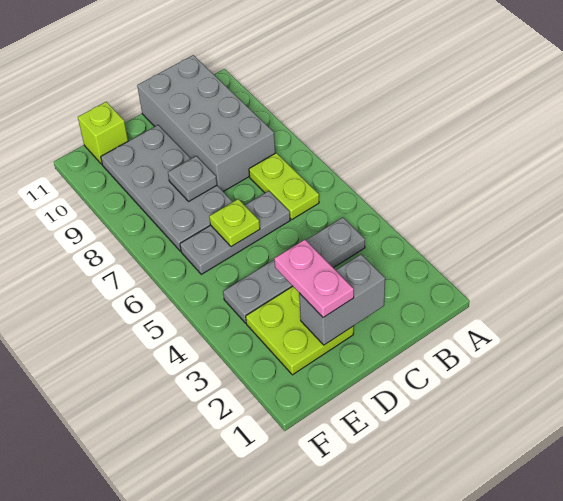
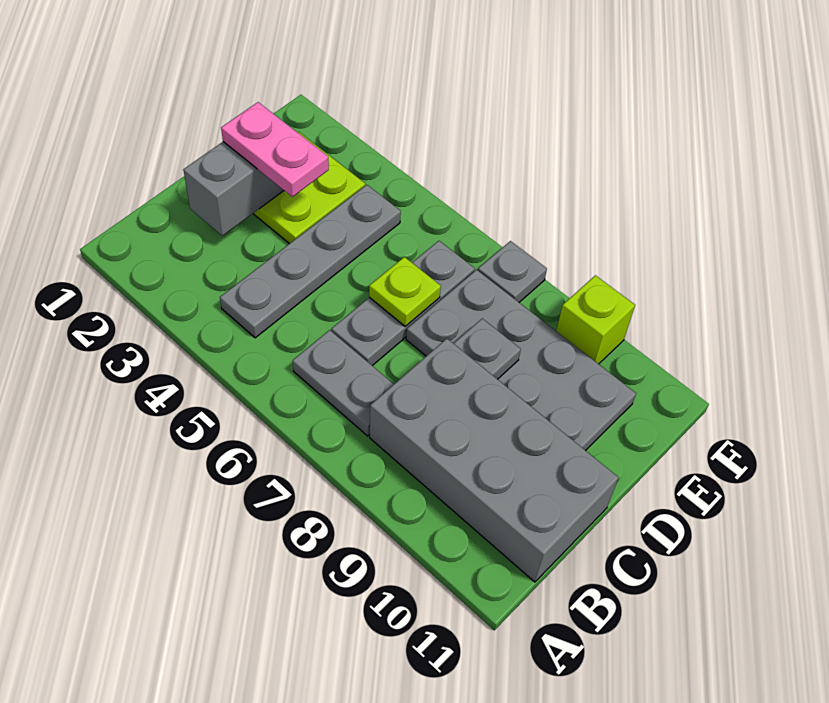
lime 1x2 plate [249,153,319,219] -> grey 1x2 plate [293,330,394,436]
lime 1x1 brick [78,102,128,164] -> lime 1x1 brick moved to [556,275,635,364]
none -> grey 1x1 plate [478,241,547,302]

